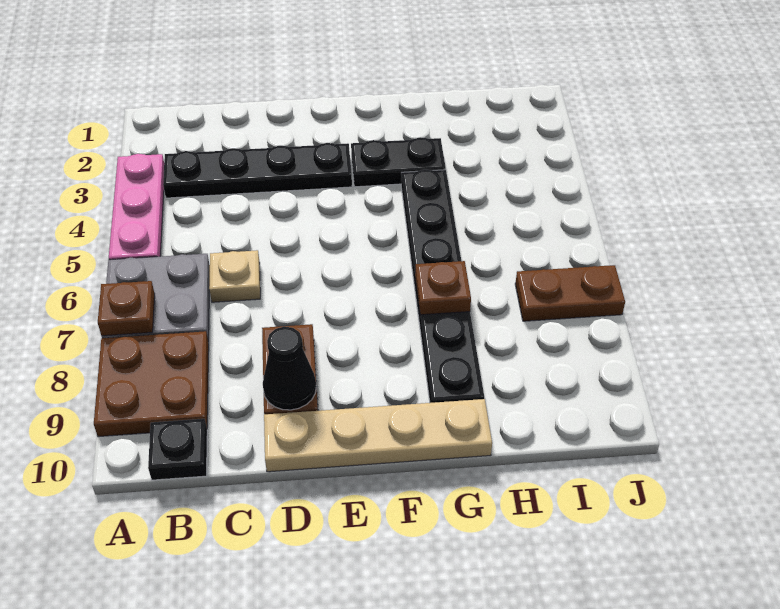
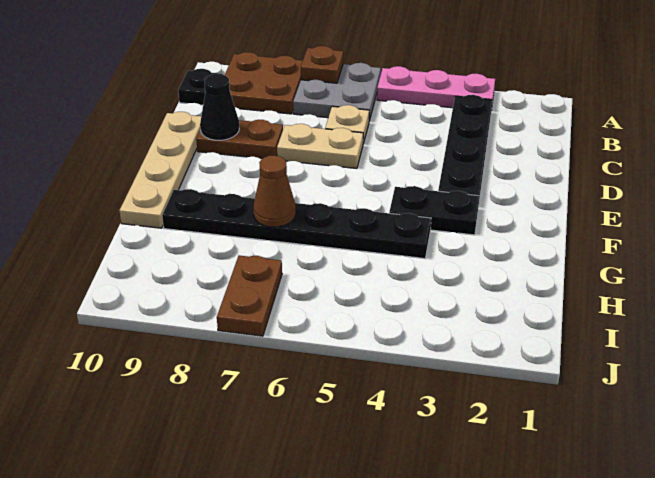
none -> tan 1x2 plate [277,124,363,169]
black 1x2 plate [351,137,446,187] -> black 1x2 plate turned to [389,186,480,235]
brown 1x1 plate [415,261,471,315] -> brown 1x1 cone [253,156,296,227]

